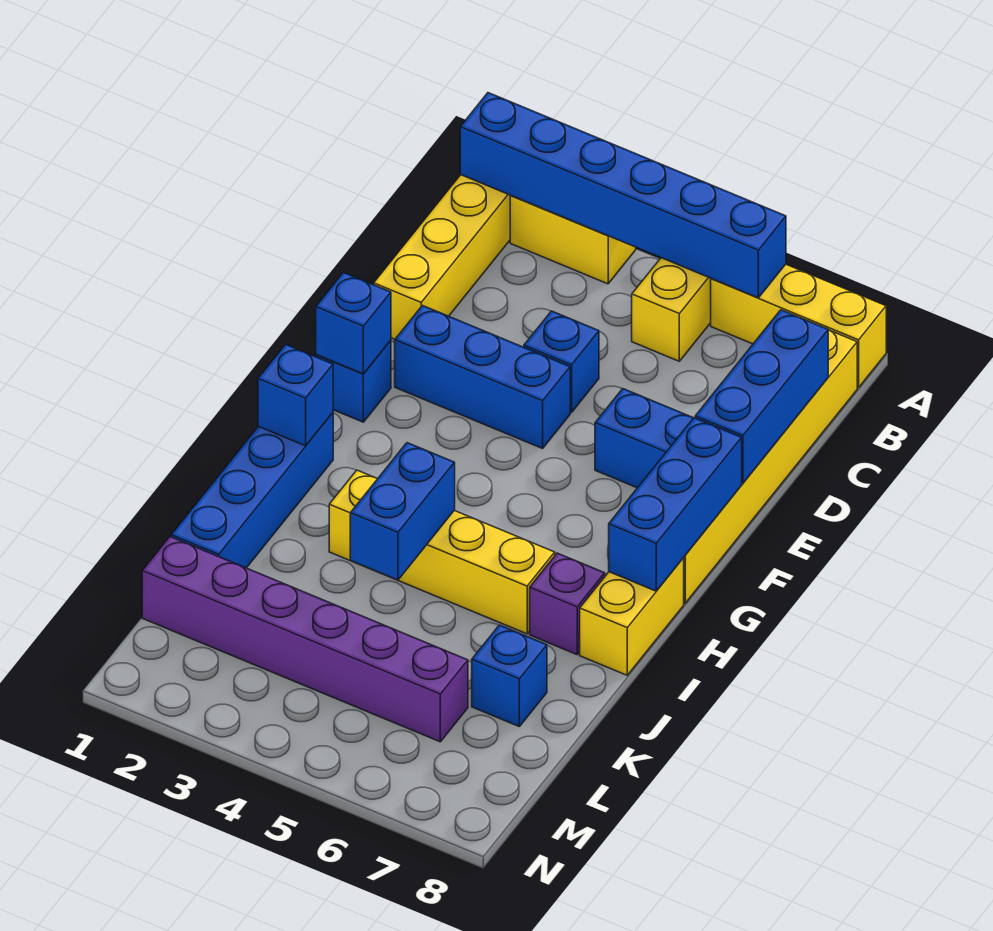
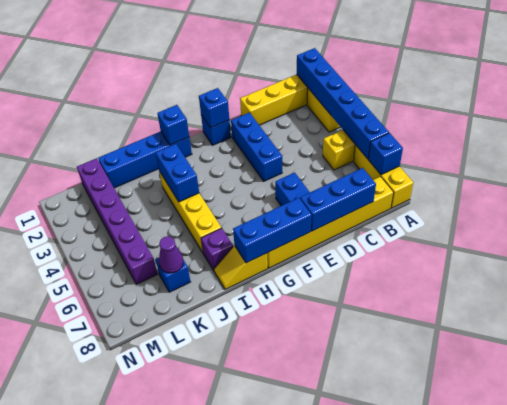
blue 1x1 brick [524,311,599,413] -> blue 1x1 brick moved to [368,133,403,175]
yellow 1x2 brick [580,558,684,675] -> yellow 1x2 slope [214,246,268,290]
blue 1x2 brick [350,443,455,580] -> blue 1x2 brick turned to [156,144,199,202]
none -> purple 1x1 cone [159,236,183,273]

